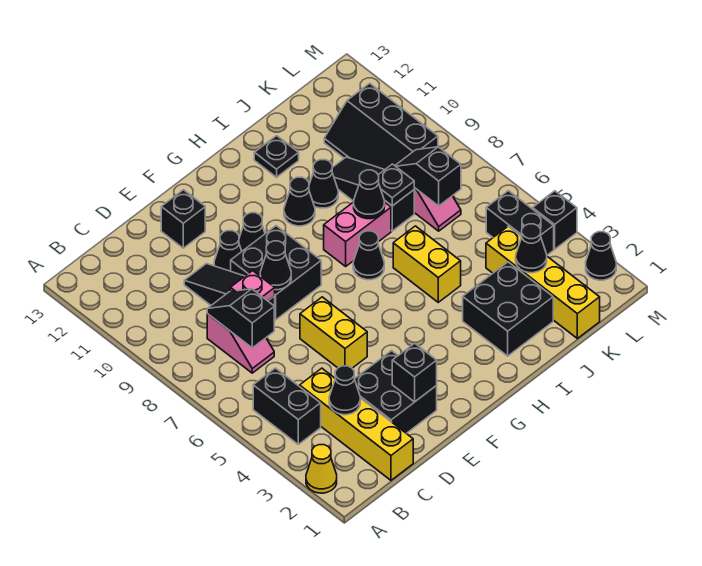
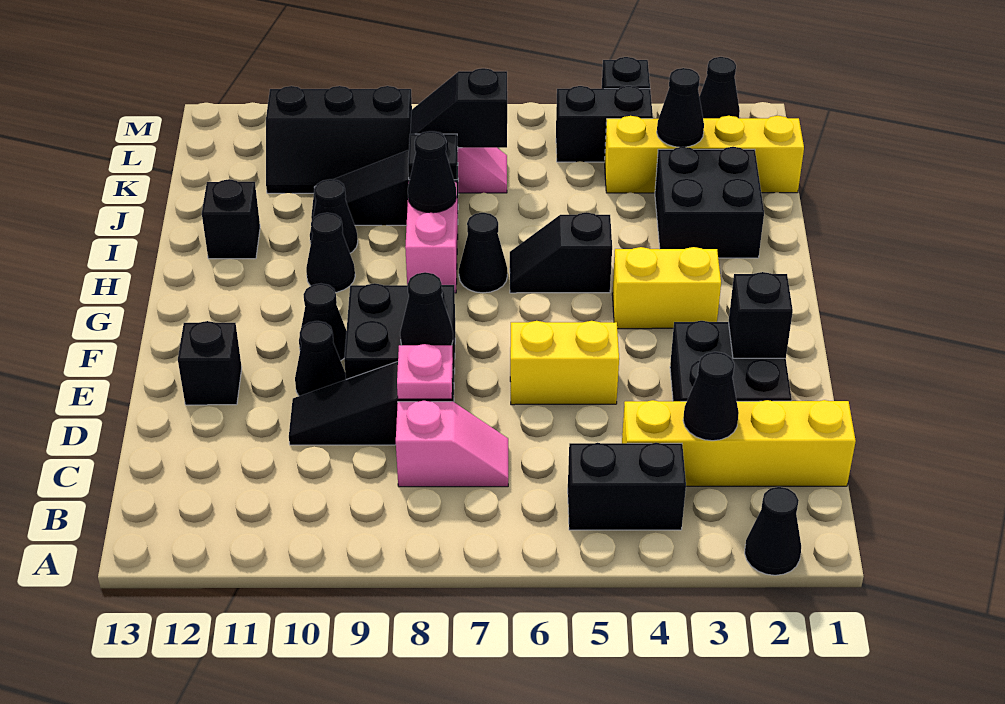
yellow 1x1 cone [306,445,337,493] -> black 1x1 cone [745,487,801,575]
black 1x2 slope [207,289,274,348] -> black 1x2 slope moved to [510,212,612,293]
yellow 1x2 brick [393,226,461,302] -> yellow 1x2 brick moved to [612,247,721,329]
black 1x1 plate [254,136,299,177] -> black 1x1 brick [202,179,260,259]

